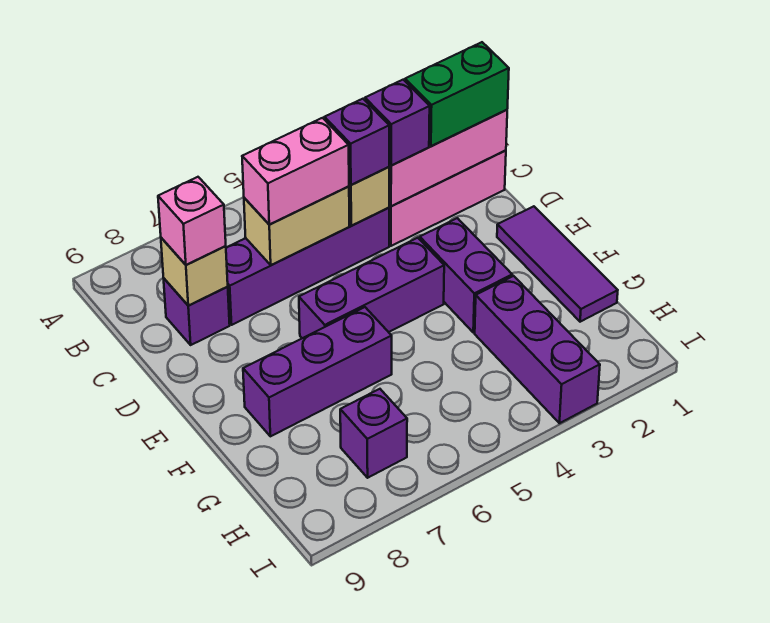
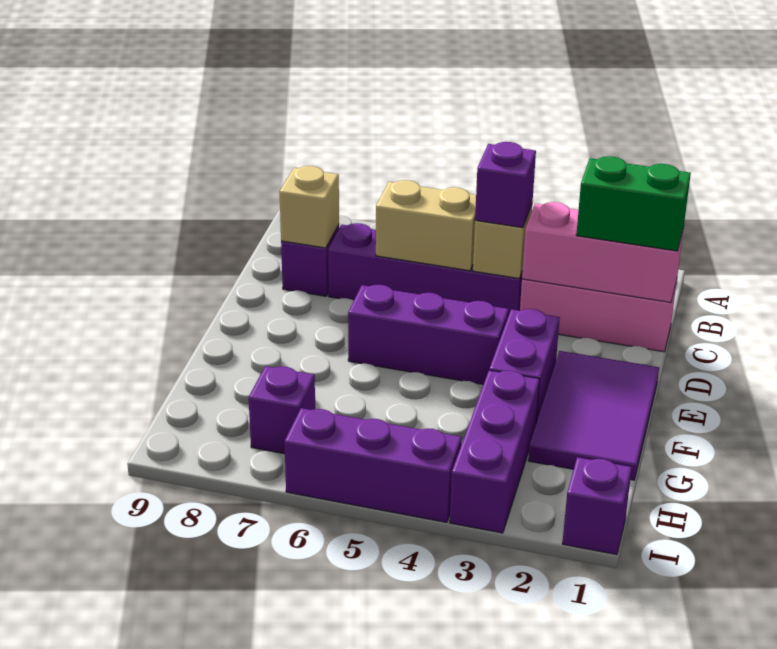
purple 1x1 brick [365,80,430,165] -> purple 1x1 brick moved to [562,457,632,555]
pink 1x2 brick [242,118,349,224] -> none
pink 1x1 brick [158,177,226,265] -> none
purple 1x3 tile [497,206,618,322] -> purple 2x3 tile [528,351,659,480]
purple 1x3 brick [243,307,392,436] -> purple 1x3 brick moved to [284,408,462,522]

